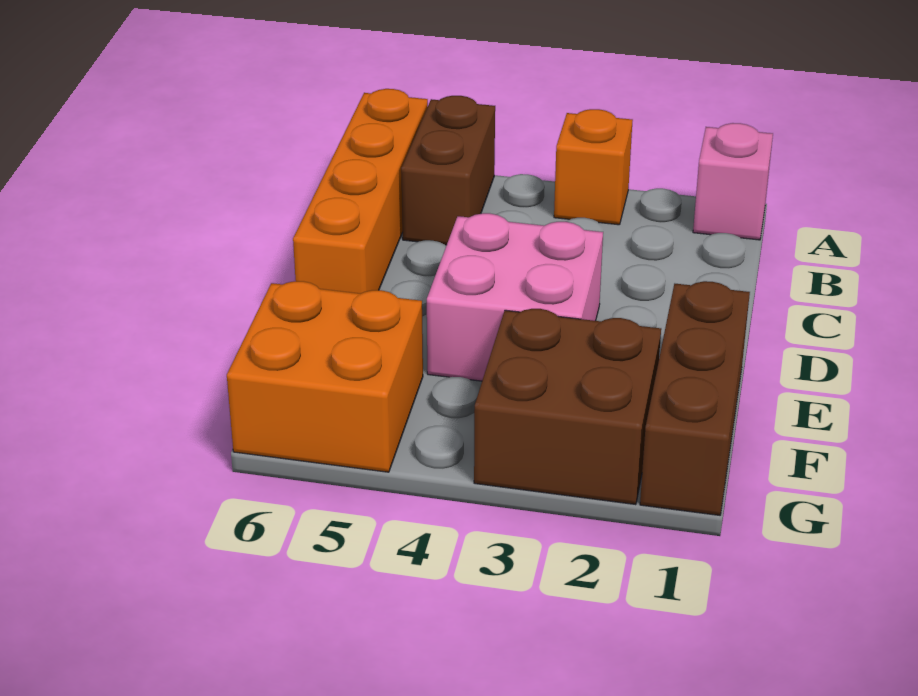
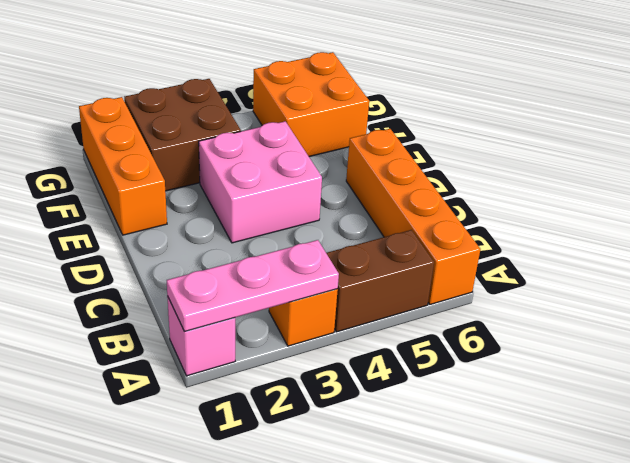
none -> pink 1x3 plate [167,240,339,332]
brown 1x2 brick [401,96,495,245] -> brown 1x2 brick turned to [326,230,434,332]
brown 1x3 brick [640,281,750,515] -> orange 1x3 brick [79,97,167,235]

